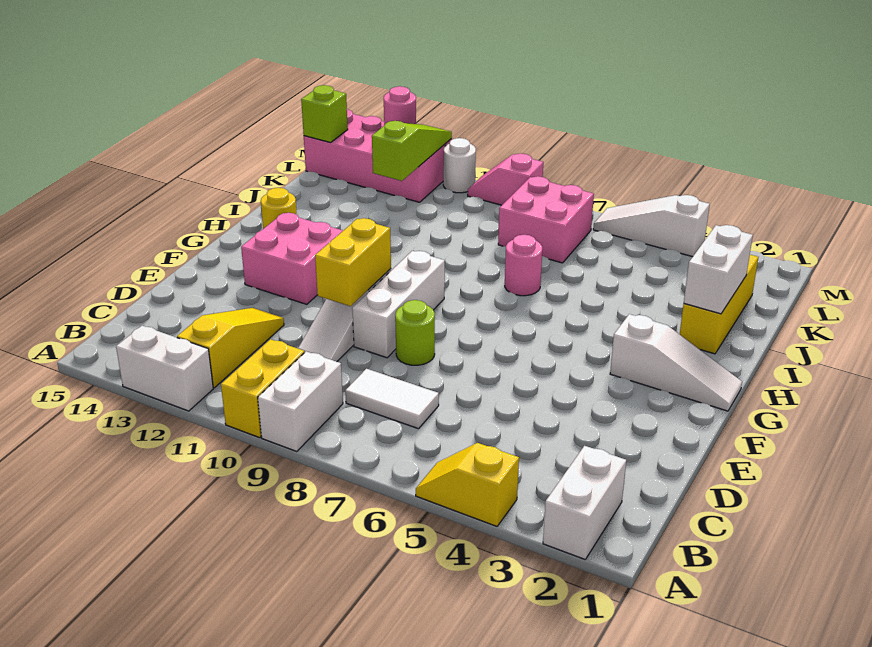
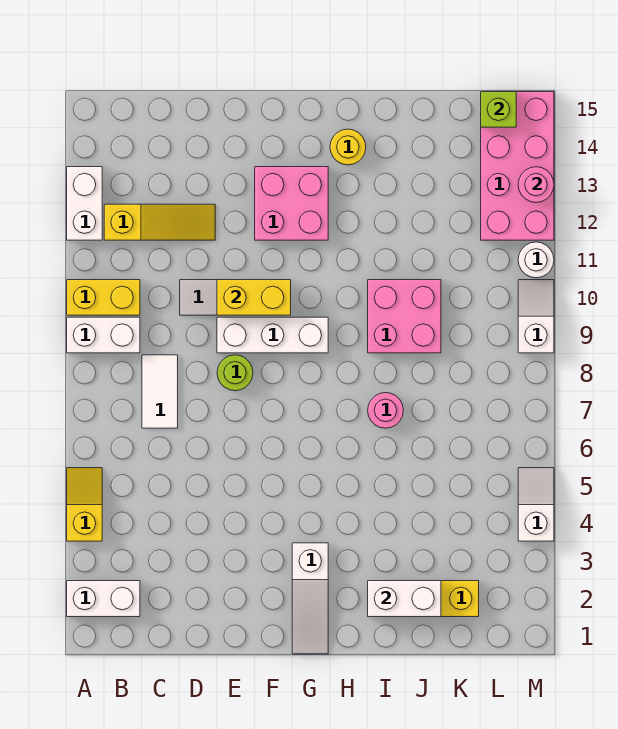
pink 2x2 brick [498,176,594,263] -> pink 2x2 brick moved to [368,280,441,353]
lime 1x3 slope [372,121,452,181] -> none
white 1x3 slope [593,195,710,257] -> white 1x2 slope [518,468,554,541]
pink 1x2 slope [468,154,543,205] -> white 1x2 slope [518,280,554,353]

